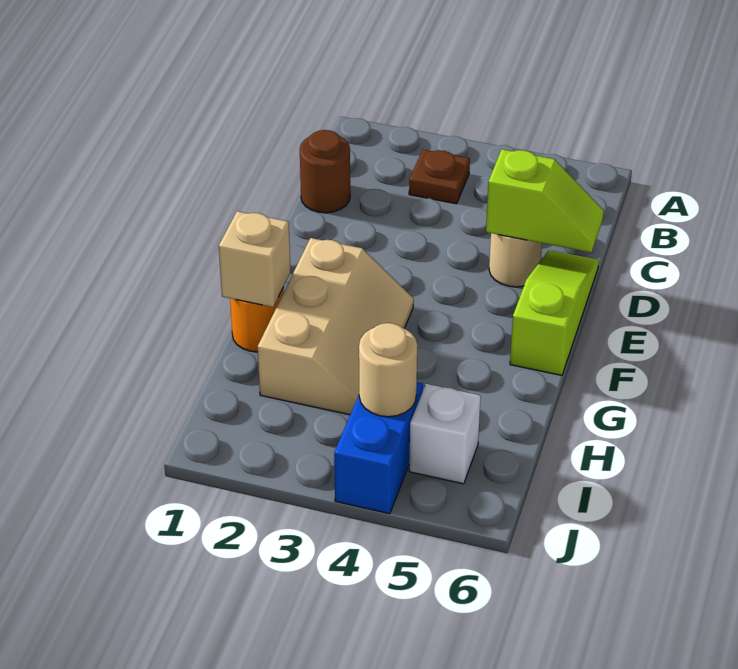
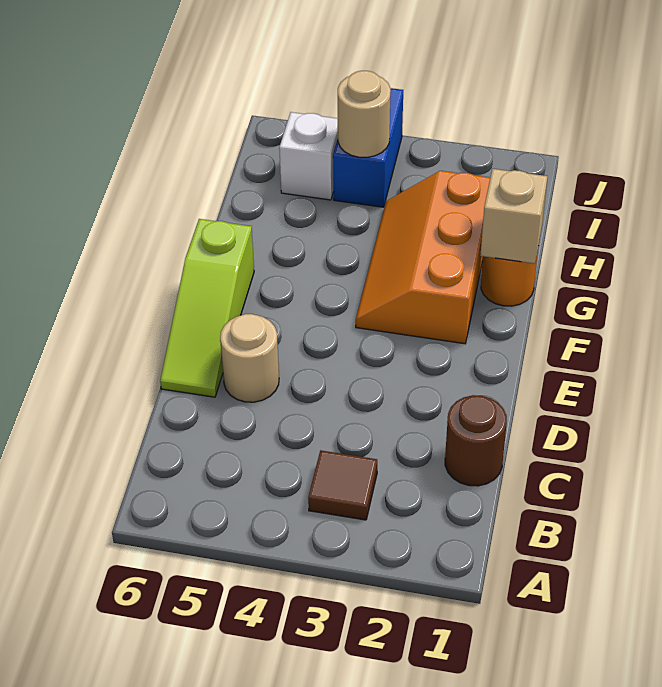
brown 1x1 plate [409,150,470,204] -> brown 1x1 tile [308,450,377,520]
lime 1x2 slope [486,149,604,253] -> none
tan 2x3 slope [258,238,414,415] -> orange 2x3 slope [356,171,490,344]

